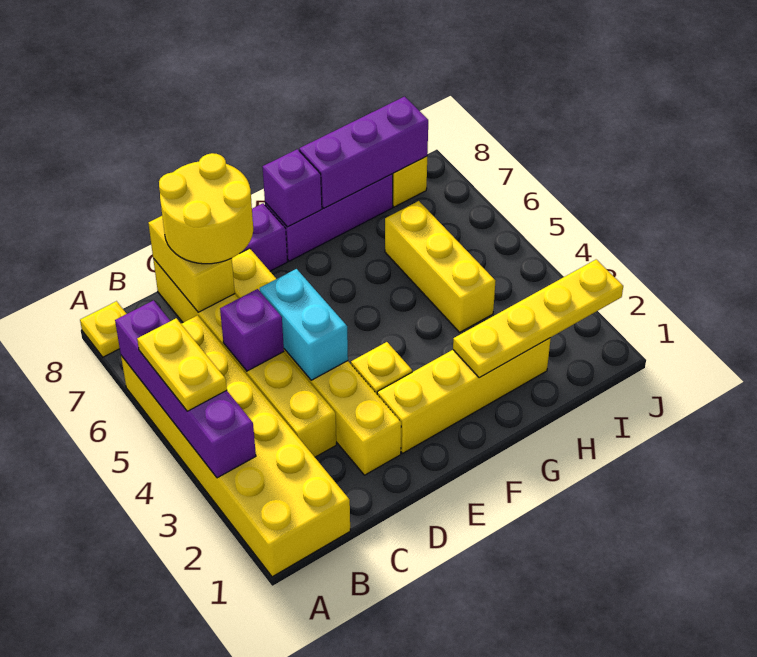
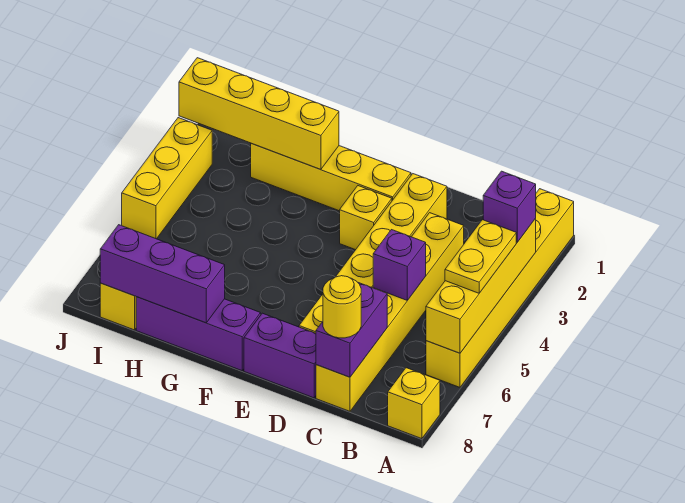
yellow 2x6 brick [121,315,350,577] -> yellow 1x6 brick [426,189,574,387]
purple 1x4 brick [115,300,256,478] -> yellow 1x4 brick [426,219,536,353]
yellow 1x1 plate [80,301,126,357] -> yellow 1x1 brick [388,368,440,439]
yellow 1x2 brick [148,216,235,312] -> purple 1x2 brick [316,283,387,377]
yellow 2x2 round brick [159,153,253,264] -> yellow 1x1 round brick [323,276,361,338]
cyan 1x2 brick [260,269,348,380] -> none
purple 1x1 brick [263,149,322,227] -> purple 1x1 brick moved to [483,171,536,242]
yellow 1x4 plate [453,259,623,378] -> yellow 1x4 brick [179,58,339,170]
yellow 1x3 brick [385,201,495,332] -> yellow 1x3 brick moved to [122,118,212,239]

